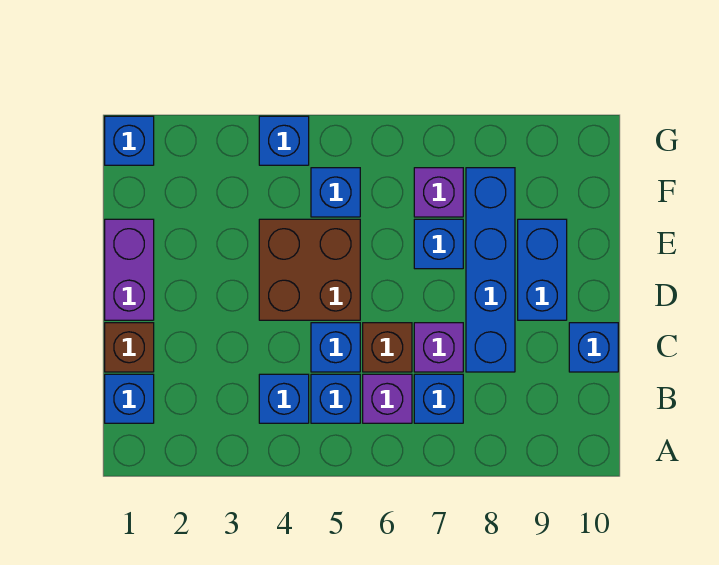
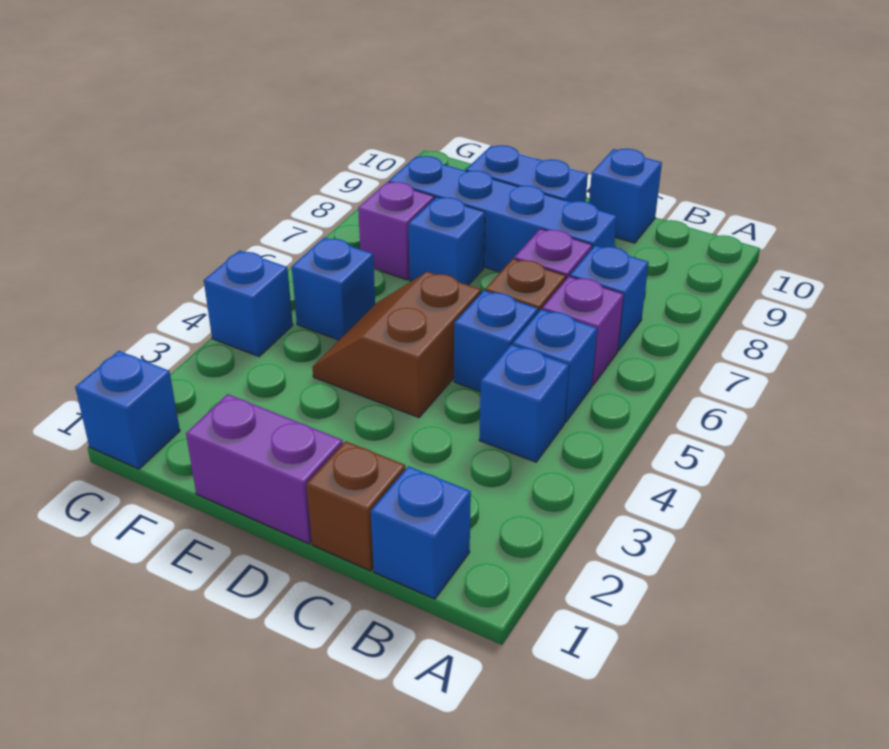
brown 2x2 brick [259,219,360,320] -> brown 2x2 slope [312,272,481,417]

